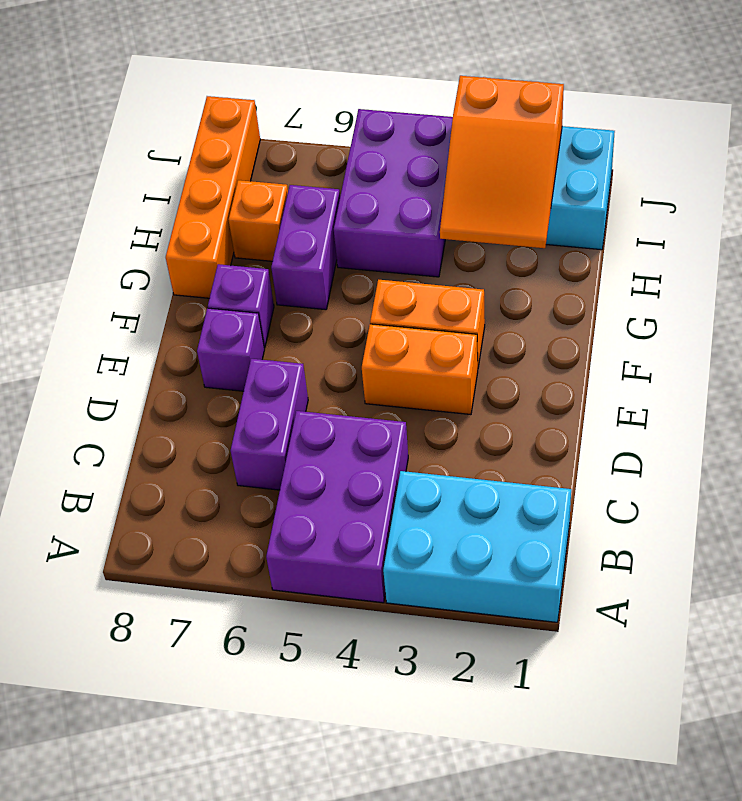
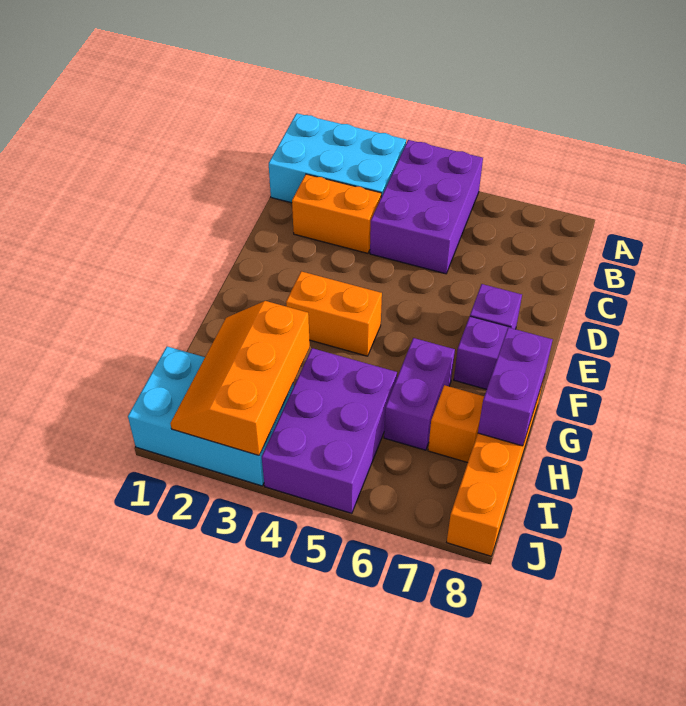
purple 1x2 brick [231,359,308,490] -> purple 1x2 brick moved to [478,328,553,446]
orange 1x2 brick [362,324,478,414] -> orange 1x2 brick moved to [292,174,381,253]
orange 2x3 slope [440,76,564,248] -> orange 2x3 slope turned to [170,301,310,455]

